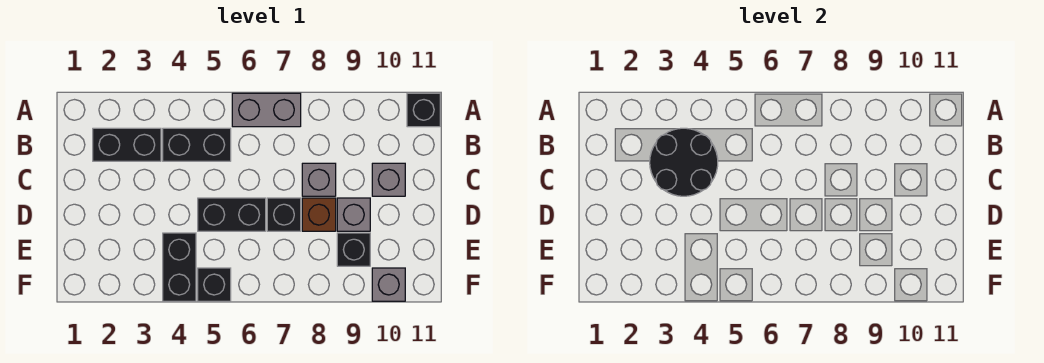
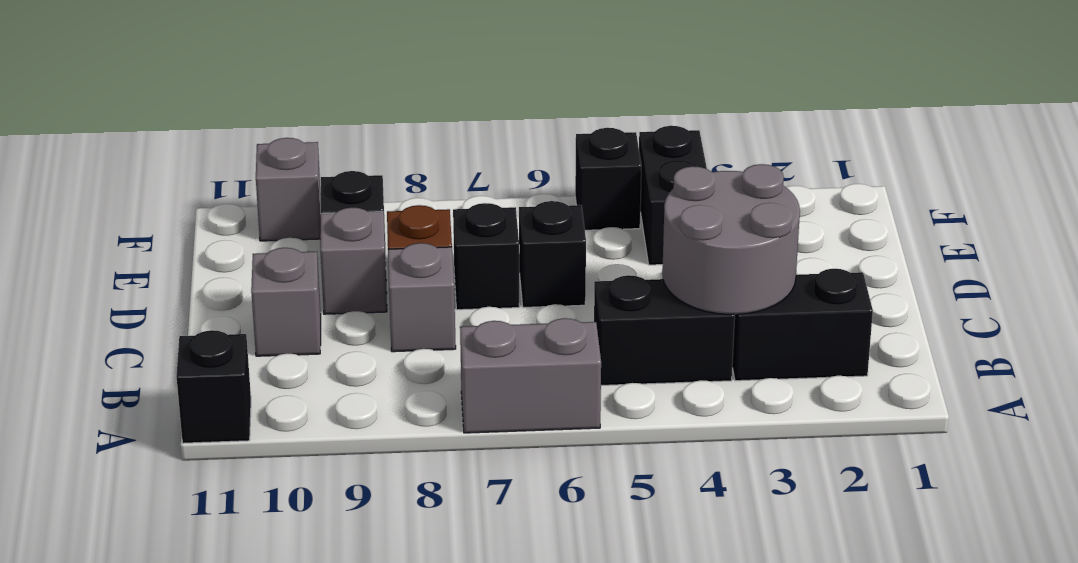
black 2x2 round brick [650,128,718,196] -> grey 2x2 round brick [662,164,800,314]
black 1x2 brick [198,198,266,231] -> black 1x1 brick [519,201,586,307]

